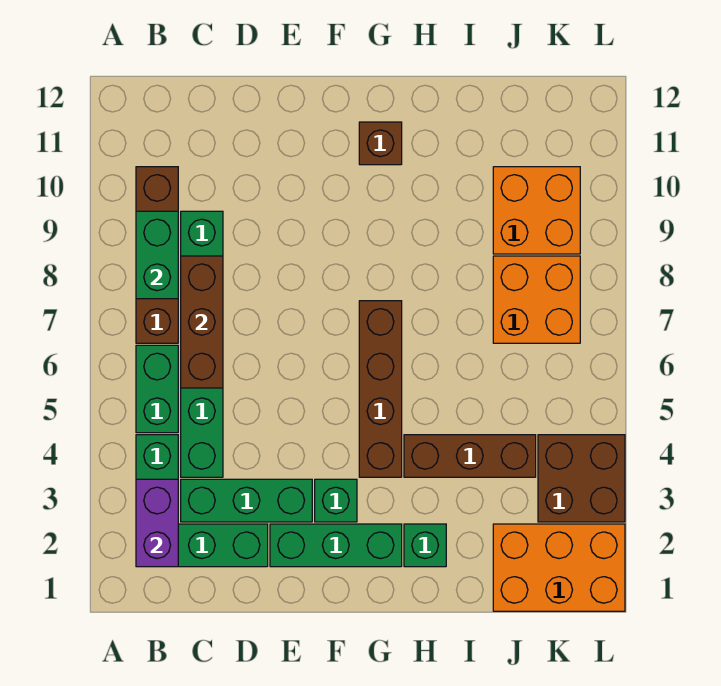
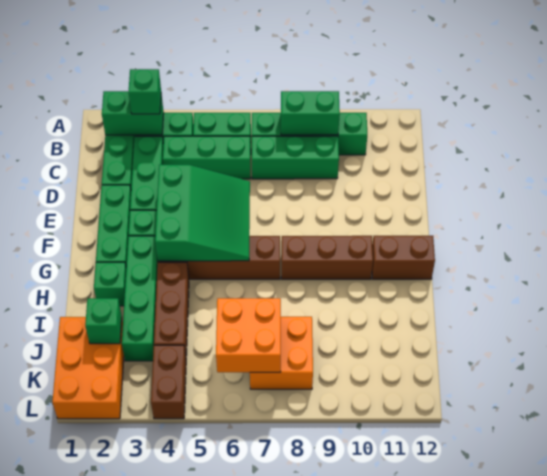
purple 1x2 brick [136,479,178,567] -> green 1x2 brick [102,91,164,135]
none -> green 1x1 brick [129,69,161,114]
brown 1x4 brick [136,167,178,343] -> green 1x4 brick [252,113,367,155]
brown 1x3 brick [181,256,223,388] -> brown 1x3 brick moved to [281,236,373,279]
none -> green 3x3 slope [155,165,250,261]
none -> green 1x4 brick [122,236,158,361]
brown 1x1 brick [359,122,402,165] -> brown 1x2 brick [372,236,435,279]
none -> green 1x1 brick [85,298,122,344]
orange 2x2 brick [493,167,580,254] -> orange 2x2 brick moved to [216,298,281,372]
brown 2x2 brick [538,435,625,522] -> brown 1x2 brick [151,345,186,419]

